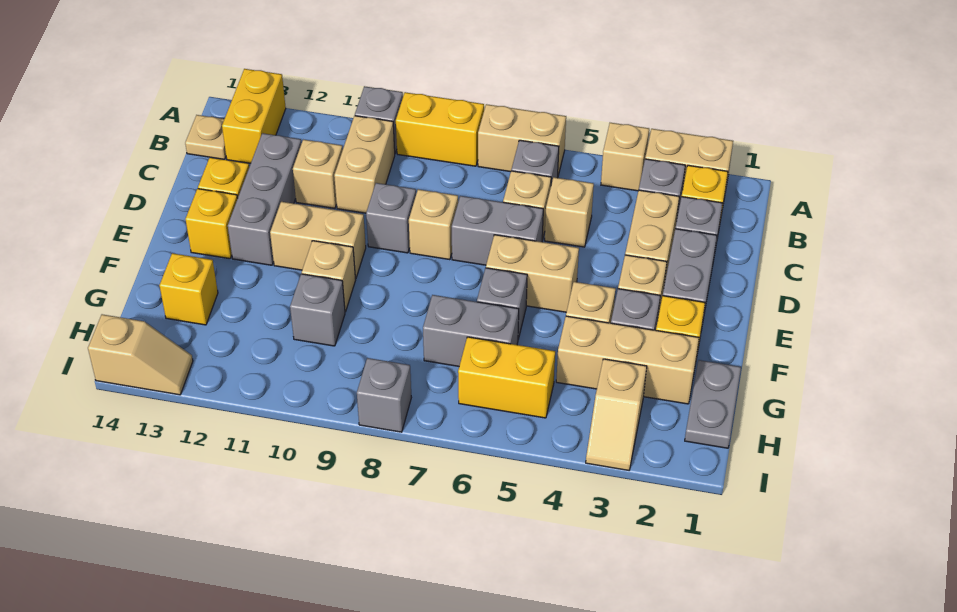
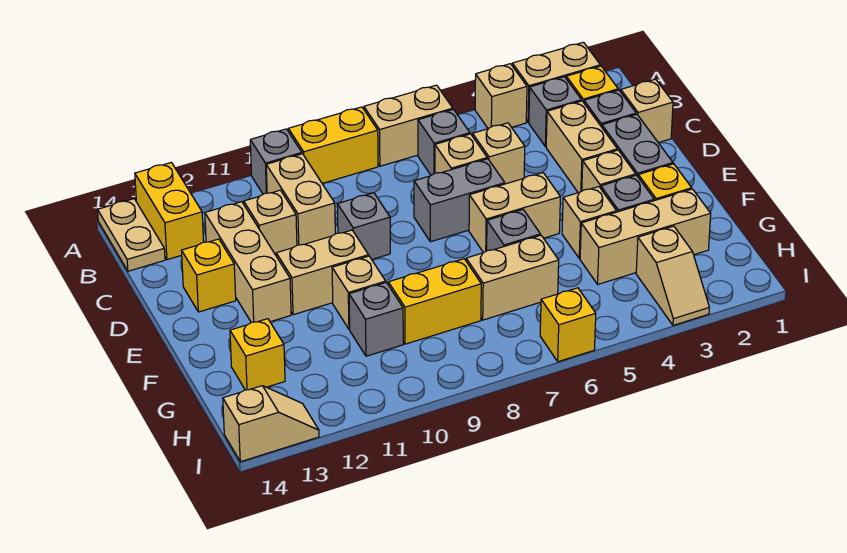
tan 1x1 plate [185,115,226,159] -> tan 1x2 plate [98,199,165,271]
grey 1x3 brick [228,133,301,265] -> tan 1x3 brick [205,202,291,323]
tan 1x1 brick [409,189,458,260] -> tan 1x1 brick moved to [621,79,673,143]
yellow 1x1 brick [185,189,238,259] -> yellow 1x1 brick moved to [540,288,596,362]
grey 1x2 plate [685,360,741,448] -> none
grey 1x2 brick [423,295,519,366] -> tan 1x2 brick [466,235,559,320]
yellow 1x2 brick [458,337,555,418] -> yellow 1x2 brick moved to [388,259,481,344]
grey 1x1 brick [357,358,411,432] -> none

